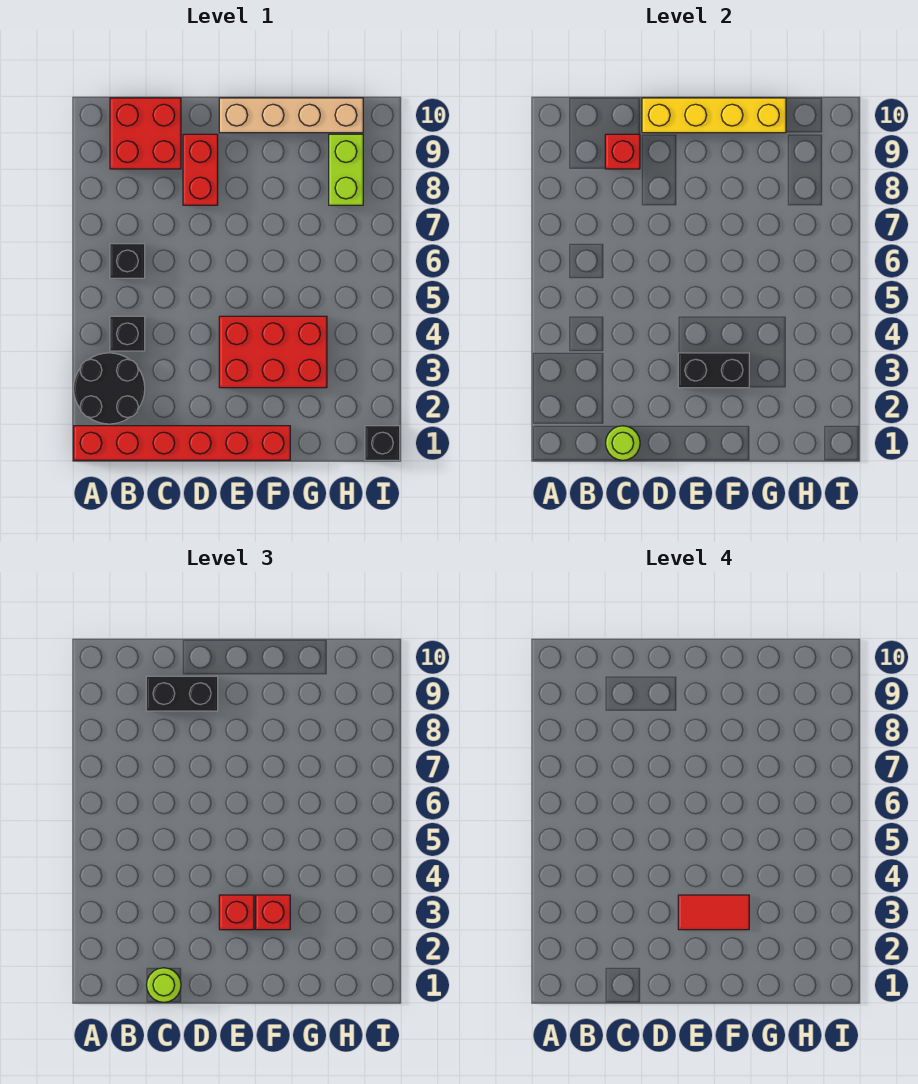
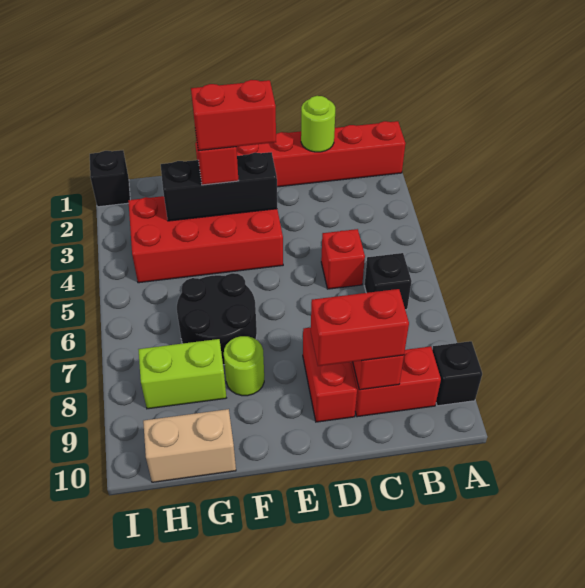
black 2x2 round brick [74,353,145,424] -> black 2x2 round brick moved to [177,273,257,365]
black 1x1 brick [110,316,145,351] -> black 1x1 brick moved to [432,341,482,406]
red 2x2 brick [110,98,181,169] -> red 1x2 brick [351,346,441,417]
lime 1x1 round brick [147,968,181,1002] -> lime 1x1 round brick moved to [224,336,264,396]
black 1x2 brick [146,676,218,711] -> red 1x2 brick [311,289,409,366]
yellow 1x4 brick [642,98,786,133] -> none
red 2x3 brick [219,316,327,388] -> red 2x4 brick [128,196,283,283]
black 1x2 brick [678,353,749,388] -> black 1x3 brick [161,152,277,221]
red 1x1 brick [219,895,254,930] -> red 1x1 brick moved to [321,229,365,289]
red 1x2 tile [678,895,749,930] -> red 1x2 brick [191,80,276,151]
tan 1x4 brick [219,98,363,133] -> tan 1x2 brick [143,409,236,482]
lime 1x2 brick [329,134,363,205] -> lime 1x2 brick turned to [138,339,226,409]

